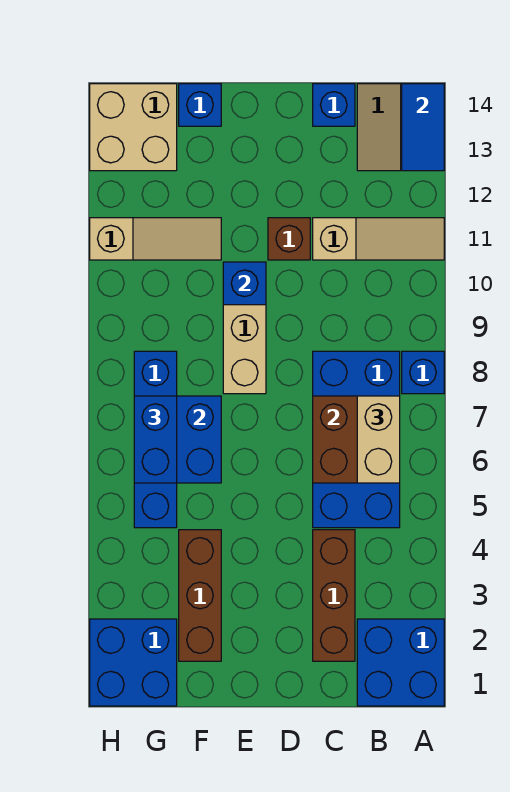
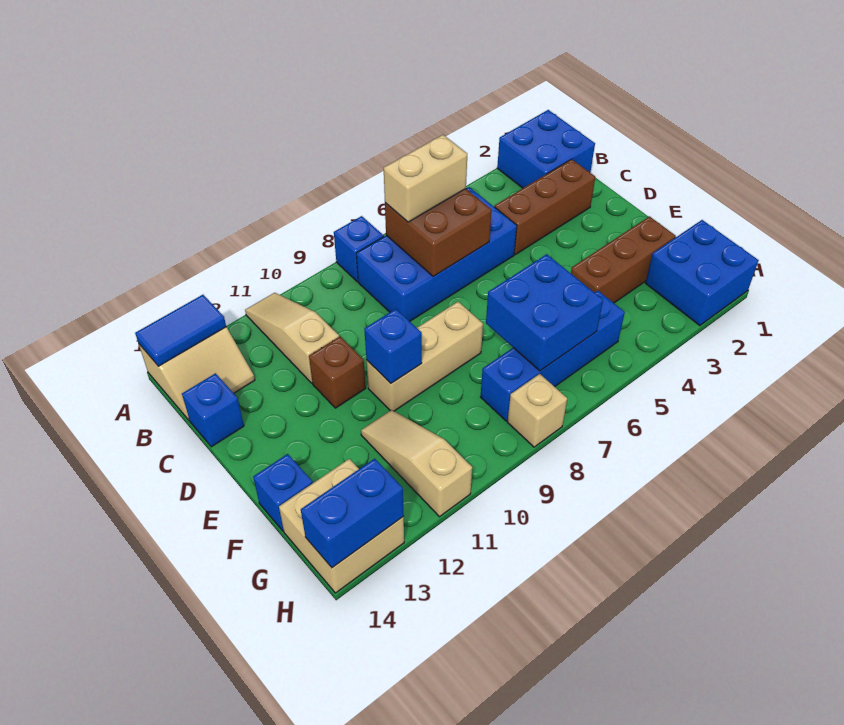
blue 1x2 brick [134,396,177,483] -> blue 1x2 brick moved to [301,459,404,568]
none -> tan 1x1 brick [507,374,567,447]

